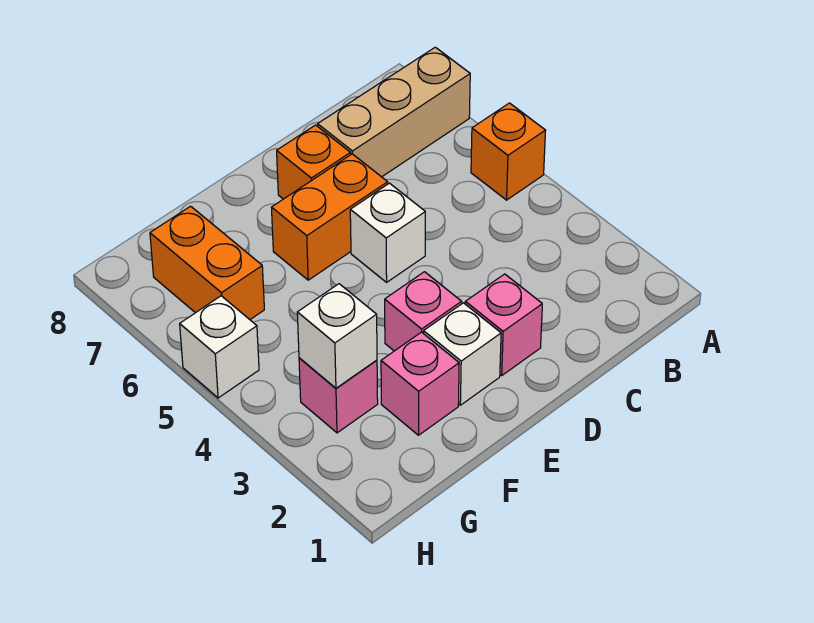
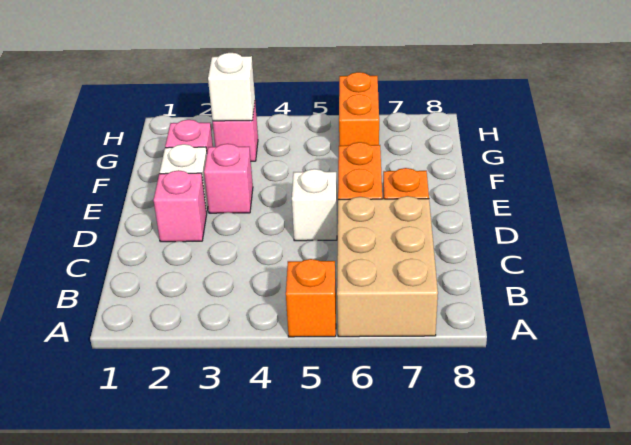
tan 1x3 brick [318,47,470,177] -> tan 2x3 brick [337,196,438,337]
orange 1x2 brick [150,206,264,319] -> orange 1x2 brick turned to [339,72,379,146]
white 1x1 brick [180,296,259,398] -> none

